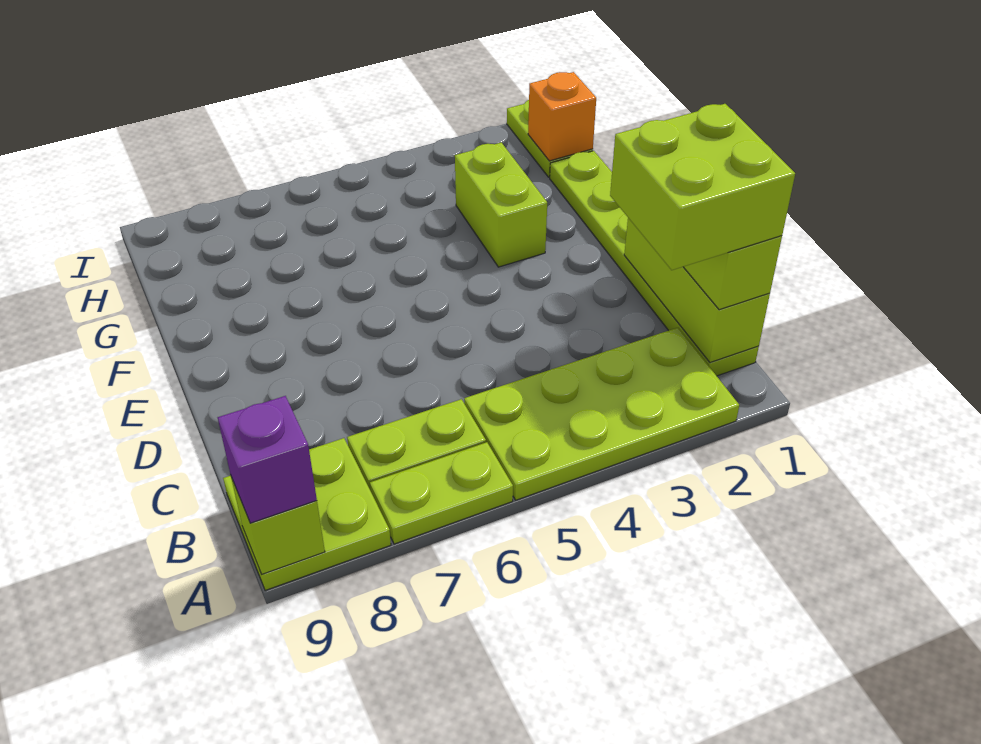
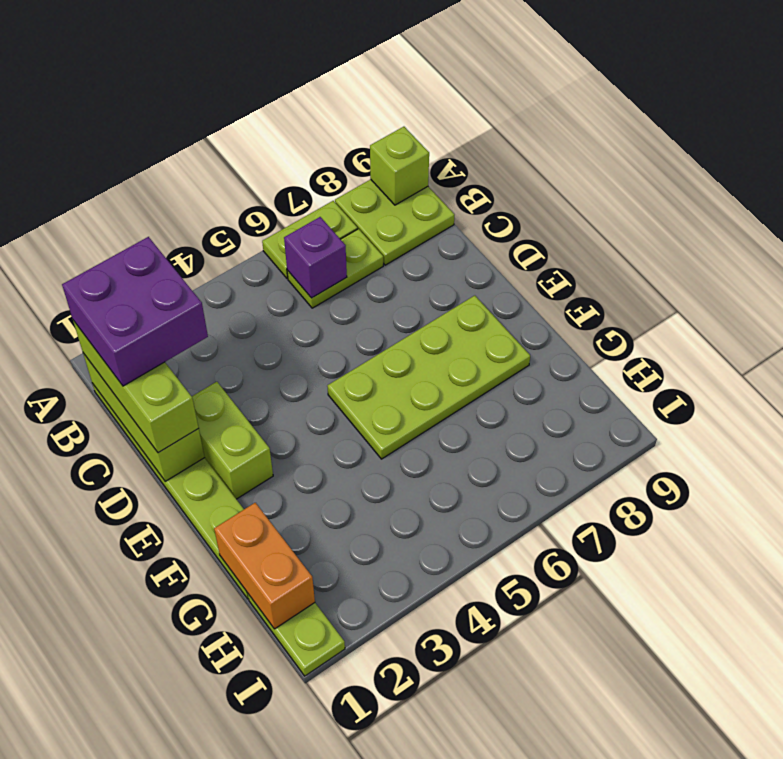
lime 2x4 plate [464,328,739,500] -> lime 2x4 plate moved to [327,295,530,459]
purple 1x1 brick [218,396,317,523] -> purple 1x1 brick moved to [284,217,347,298]
lime 2x2 brick [610,104,795,270] -> purple 2x2 brick [62,237,208,386]
lime 1x2 brick [455,142,547,267] -> lime 1x2 brick moved to [192,382,273,499]
orange 1x1 brick [528,72,596,161] -> orange 1x2 brick [214,503,315,629]

